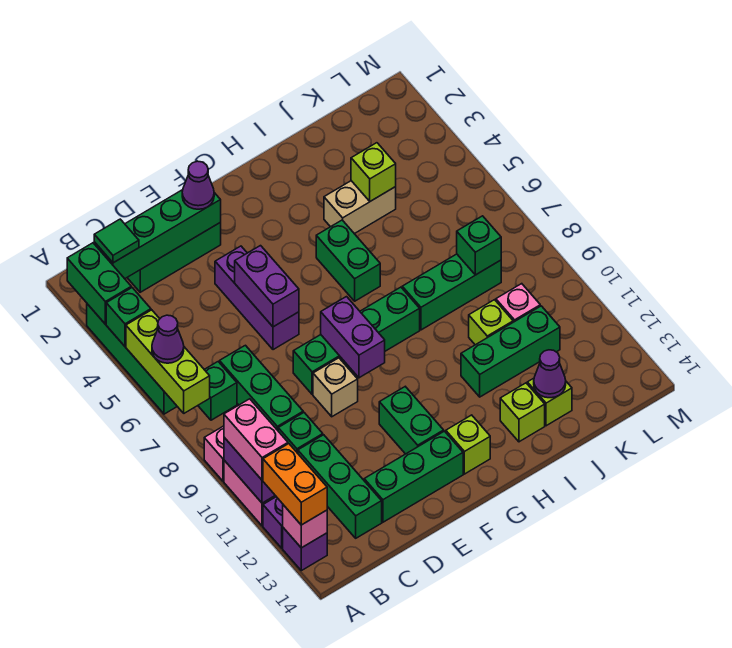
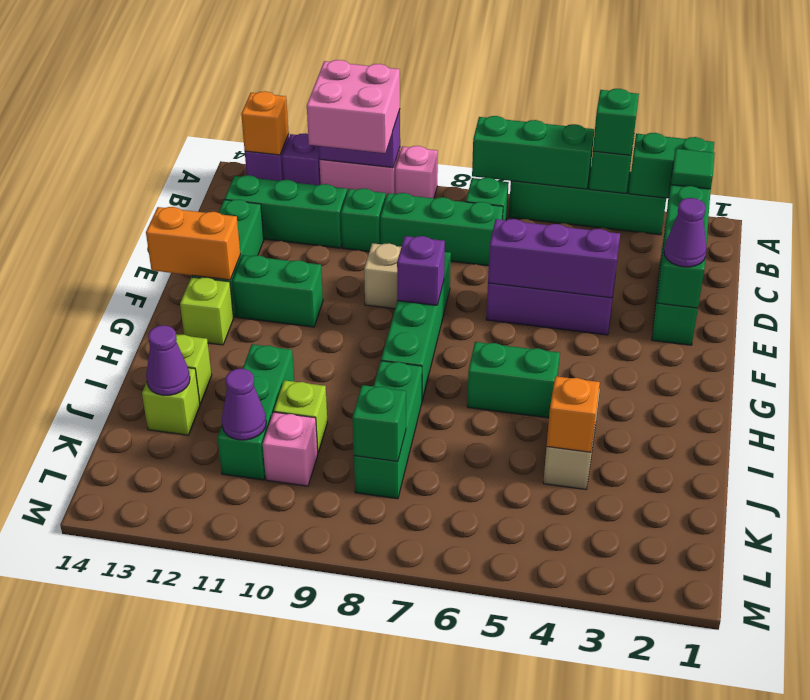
none -> green 1x1 brick [593,89,639,155]
lime 1x3 brick [126,310,210,413] -> green 1x3 brick [472,116,594,189]
purple 1x1 cone [152,315,184,363] -> purple 1x1 cone moved to [222,369,266,440]
pink 1x2 brick [224,399,288,480] -> pink 2x2 brick [307,60,400,153]
orange 1x2 brick [263,444,327,525] -> orange 1x2 brick moved to [146,207,241,280]
pink 1x1 brick [283,505,327,548] -> orange 1x1 brick [241,91,289,155]
purple 1x2 brick [235,246,299,327] -> purple 1x3 brick [488,219,620,298]
purple 1x2 brick [321,297,385,378] -> purple 1x1 brick [397,236,445,305]
lime 1x1 brick [351,143,396,201] -> orange 1x1 brick [547,376,600,452]

